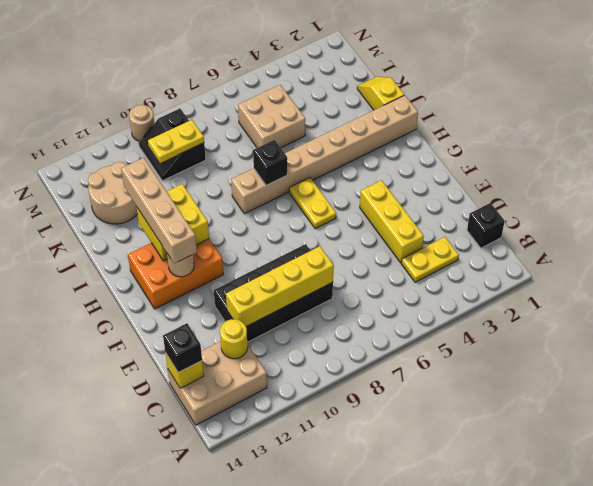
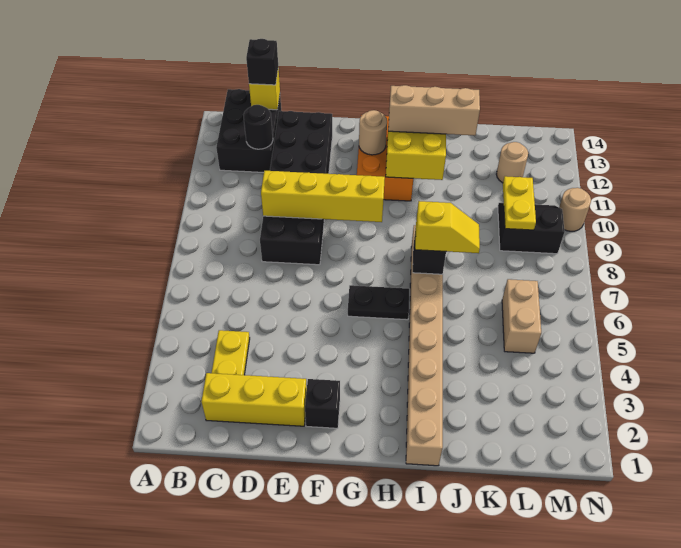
tan 2x3 brick [168,341,267,425] -> black 2x3 brick [216,89,281,172]
black 1x1 brick [467,203,505,248] -> black 1x1 brick moved to [305,379,340,428]
yellow 1x1 round brick [220,319,248,359] -> black 1x1 round brick [244,105,273,149]
yellow 1x3 brick [360,180,424,263] -> yellow 1x3 brick moved to [201,373,307,426]
black 2x4 brick [214,244,333,342] -> black 2x6 brick [260,111,332,265]
yellow 1x4 brick [226,246,334,326] -> yellow 1x4 brick turned to [261,171,385,222]
yellow 1x2 plate [289,178,336,229] -> black 1x2 plate [348,285,409,320]
tan 1x4 brick [121,158,197,264] -> tan 1x3 brick [388,85,480,135]
yellow 1x2 slope [357,76,404,110] -> yellow 1x2 slope moved to [415,201,480,253]
tan 2x2 brick [238,85,305,148] -> tan 1x2 brick [502,279,541,353]
tan 2x2 round brick [88,162,137,224] -> tan 1x1 round brick [496,142,528,183]

